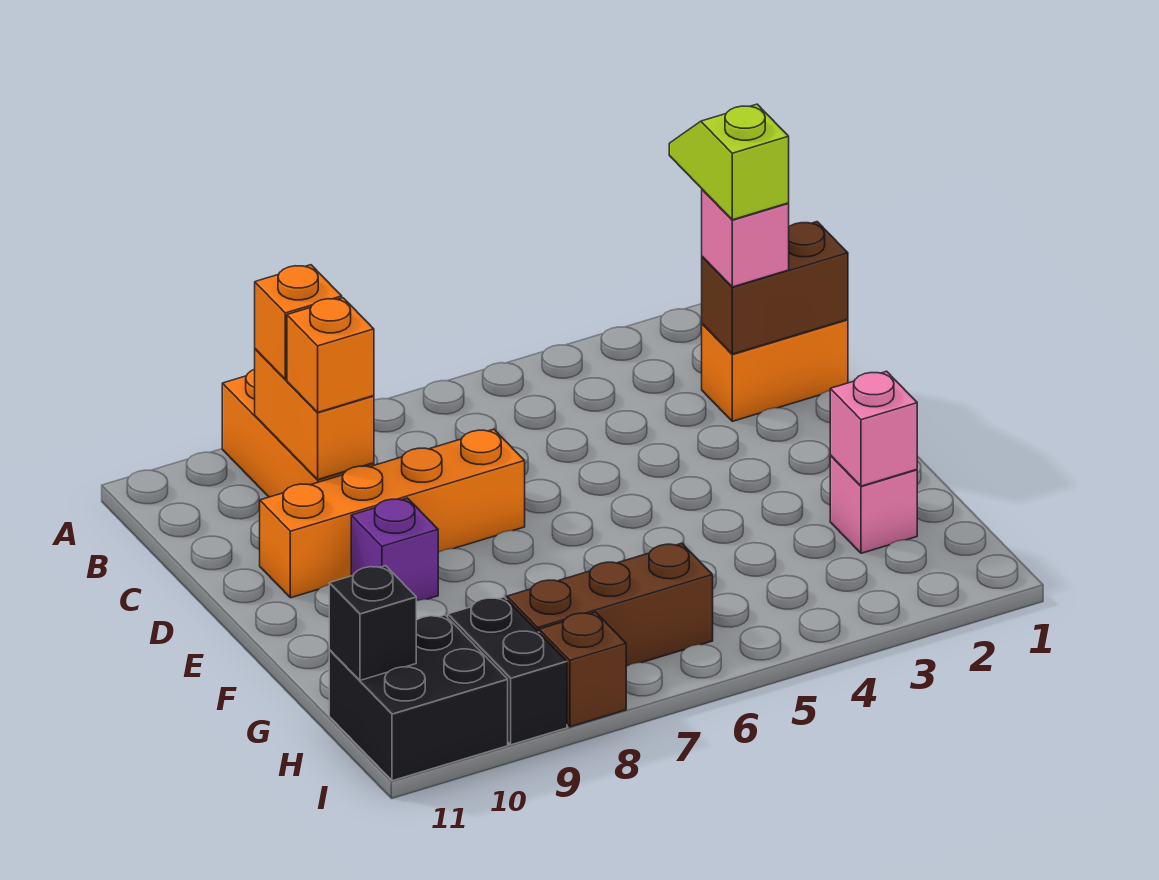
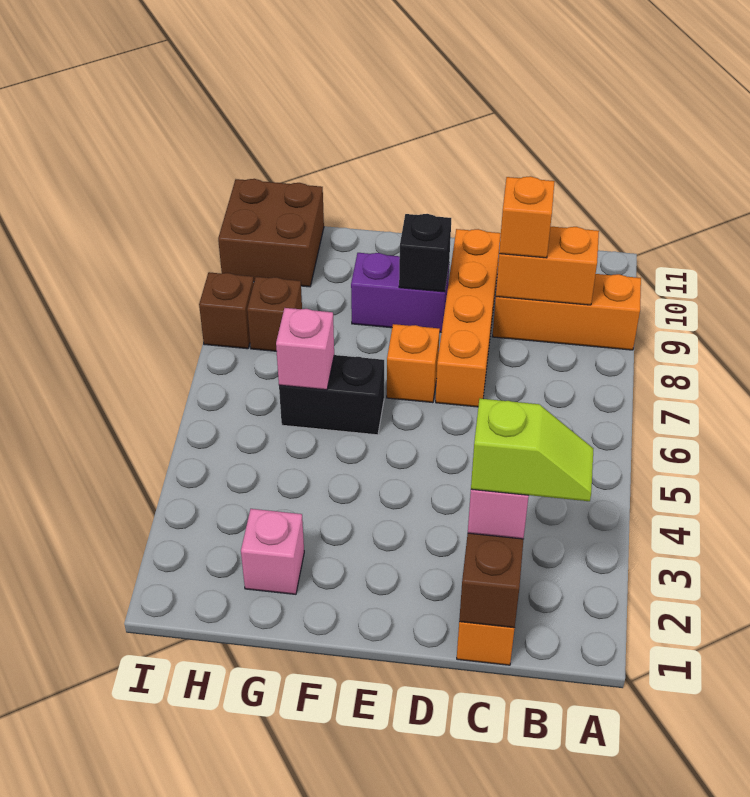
orange 1x1 brick [255,265,342,379] -> orange 1x1 brick moved to [387,324,440,403]
purple 1x1 brick [351,498,438,601] -> purple 1x2 brick [351,253,449,332]
pink 1x1 brick [830,371,917,486] -> pink 1x1 brick moved to [276,308,334,390]
brown 1x3 brick [507,543,713,667] -> brown 1x1 brick [247,277,302,351]
black 1x2 brick [448,597,567,745] -> black 1x2 brick moved to [279,355,384,435]
black 2x2 brick [329,615,508,781] -> brown 2x2 brick [218,179,324,287]
black 1x1 brick [329,566,416,680] -> black 1x1 brick moved to [399,214,451,292]

